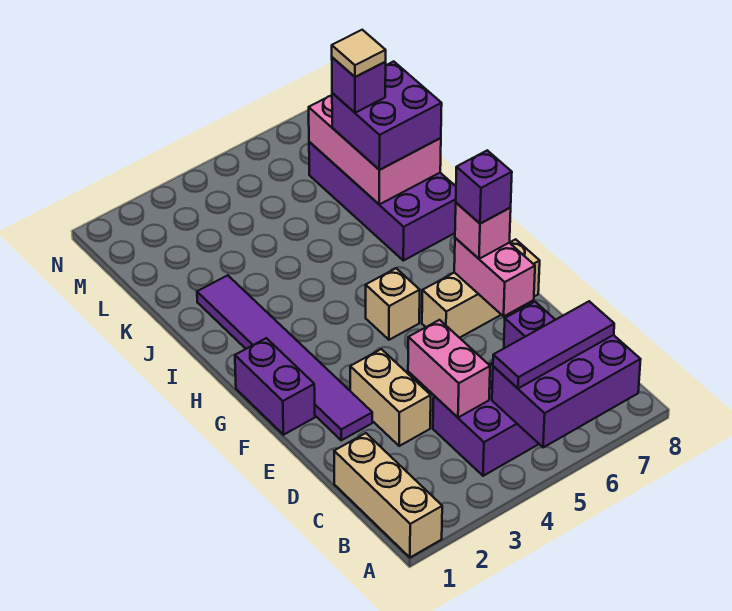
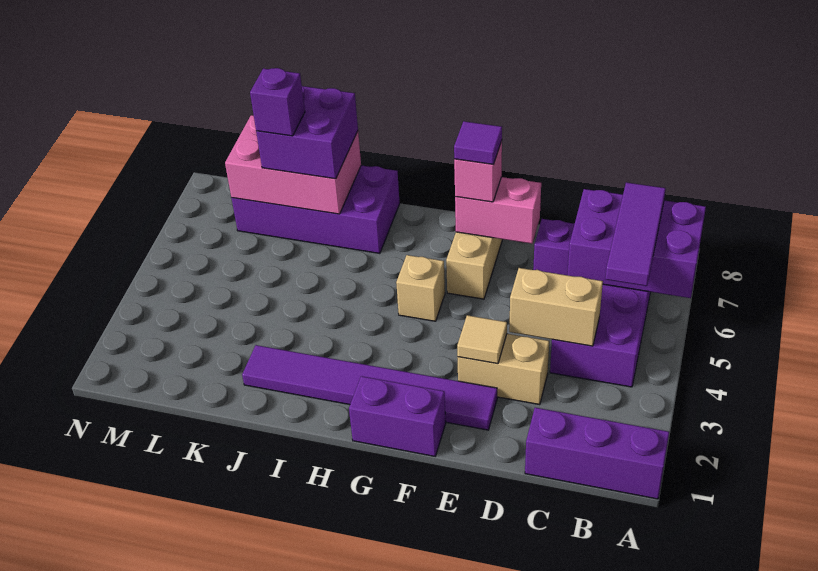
tan 1x3 brick [334,433,442,557] -> purple 1x3 brick [525,408,669,499]
purple 2x3 brick [492,335,641,448] -> purple 2x3 brick turned to [568,189,706,298]
pink 1x2 brick [408,320,490,418] -> tan 1x2 brick [509,268,603,346]
purple 1x1 brick [456,150,512,224] -> purple 1x1 tile [454,121,502,165]
tan 1x1 tile [332,30,386,77] -> tan 1x1 tile moved to [457,315,507,364]

